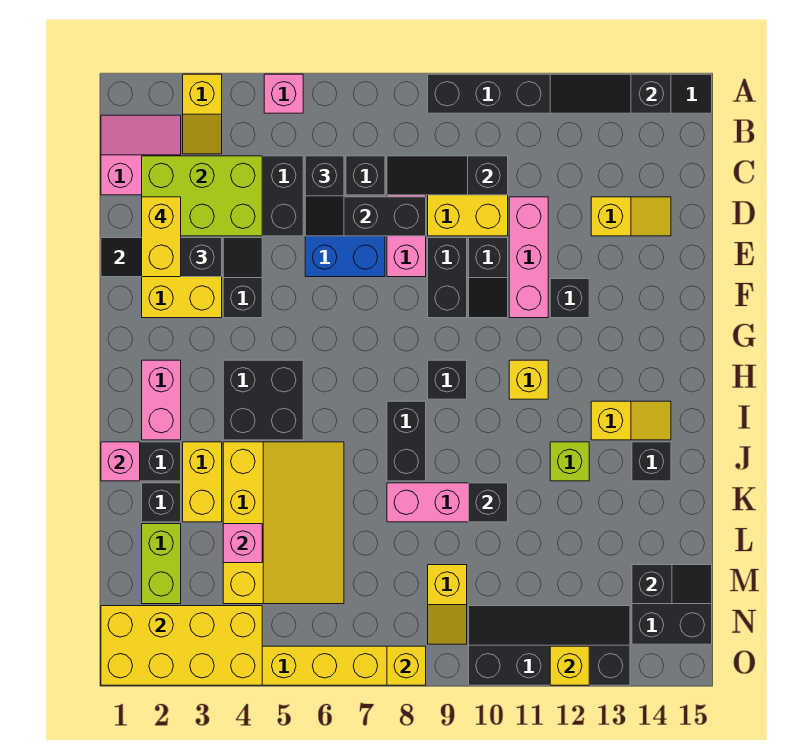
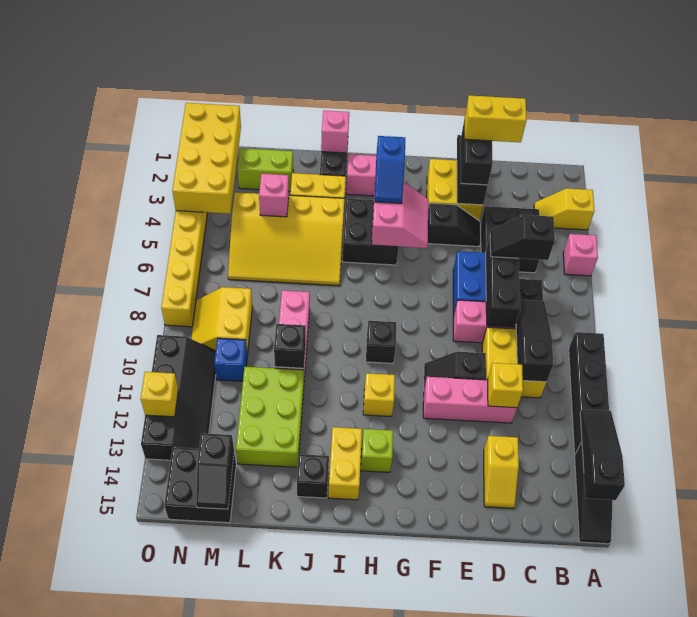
pink 2x2 slope [101,115,181,195] -> pink 2x2 slope moved to [372,182,428,248]
lime 2x3 brick [142,156,262,236] -> lime 2x3 brick moved to [236,367,304,467]
black 1x2 brick [428,238,467,318] -> none
black 1x1 brick [550,279,589,318] -> none
none -> blue 1x2 slope [374,136,405,203]
black 1x2 brick [387,401,426,481] -> none
yellow 1x2 slope [591,401,671,440] -> yellow 1x2 brick [328,427,362,500]
lime 1x1 brick [550,442,589,481] -> lime 1x1 brick moved to [361,429,393,472]
black 1x1 brick [142,483,181,522] -> none
yellow 1x2 slope [428,565,467,644] -> yellow 2x2 slope [191,287,253,355]
none -> blue 1x1 brick [214,338,247,381]
yellow 1x1 brick [387,646,426,685] -> yellow 1x1 brick moved to [488,363,523,408]

